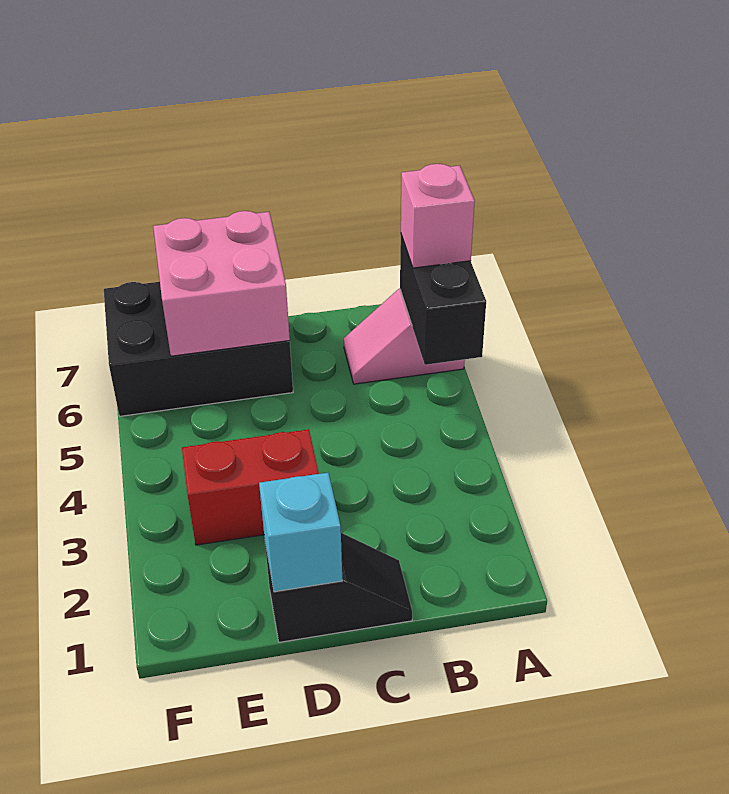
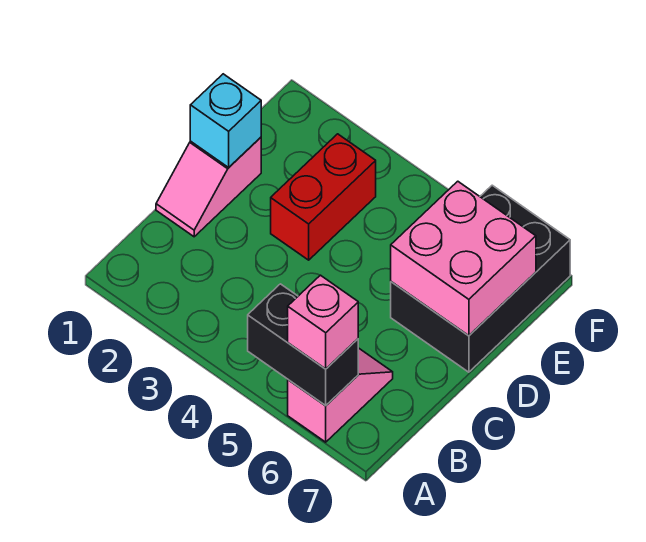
black 1x2 slope [265,533,412,642] -> pink 1x2 slope [156,137,261,237]

